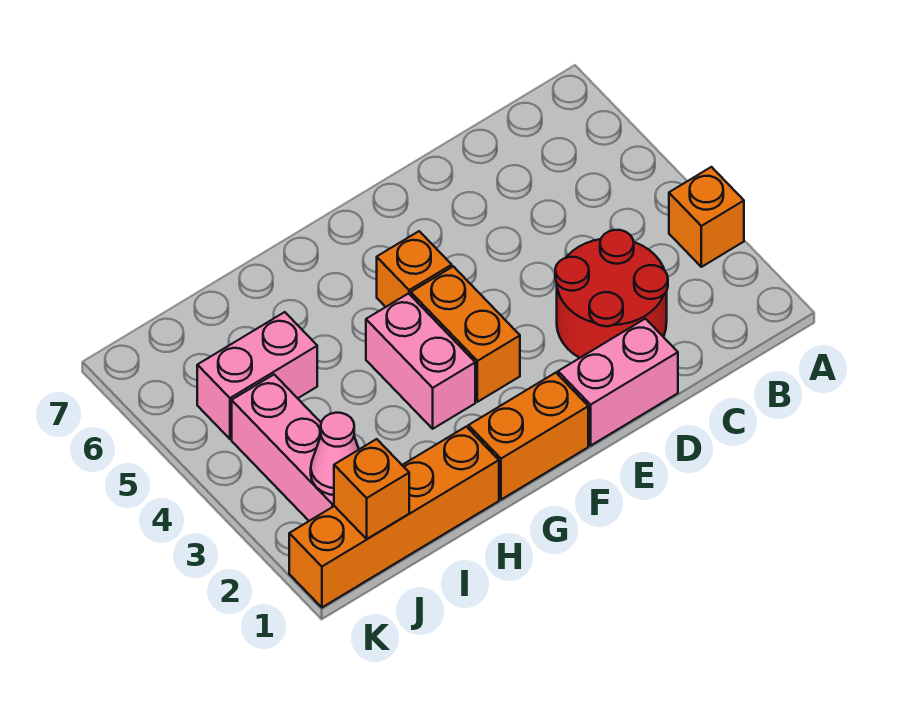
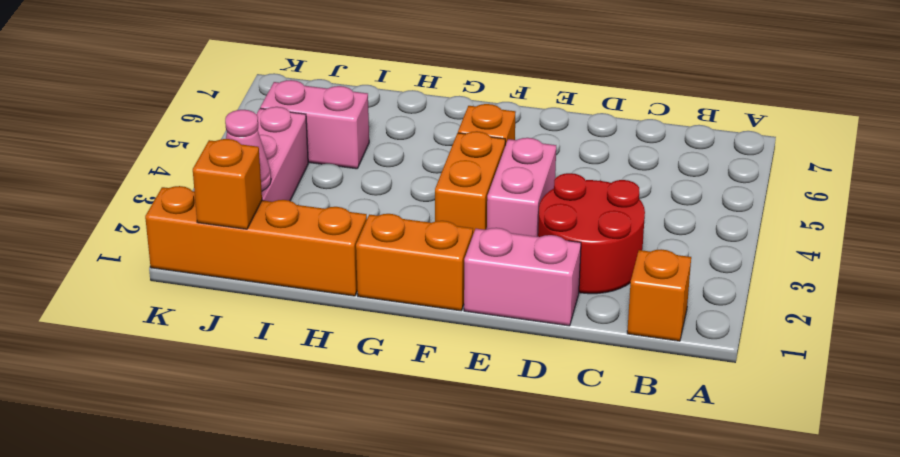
orange 1x1 brick [669,167,744,267] -> orange 1x1 brick moved to [627,249,691,341]
pink 1x2 brick [366,294,475,429] -> pink 1x2 brick moved to [487,138,556,237]

